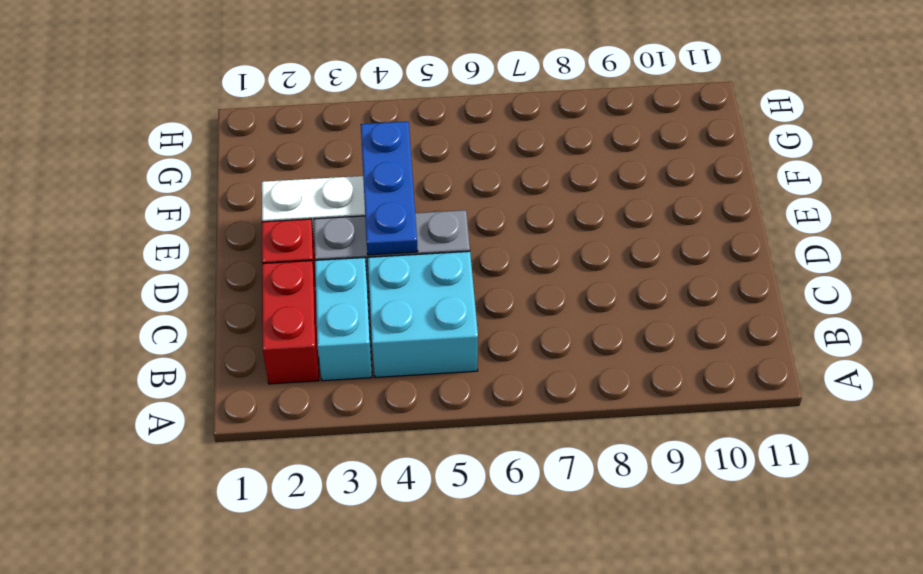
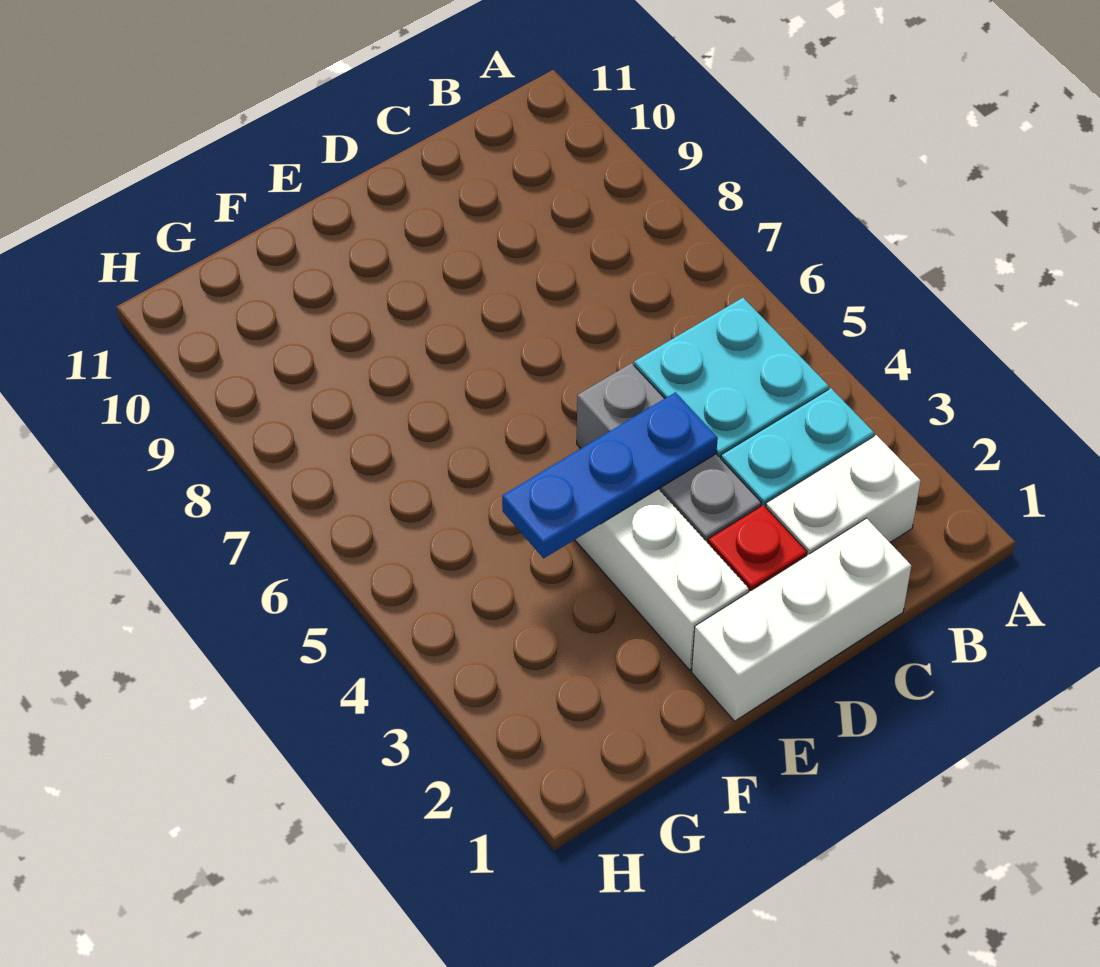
red 1x2 brick [262,261,319,384] -> white 1x2 brick [766,435,921,555]
none -> white 1x3 brick [691,518,911,721]

